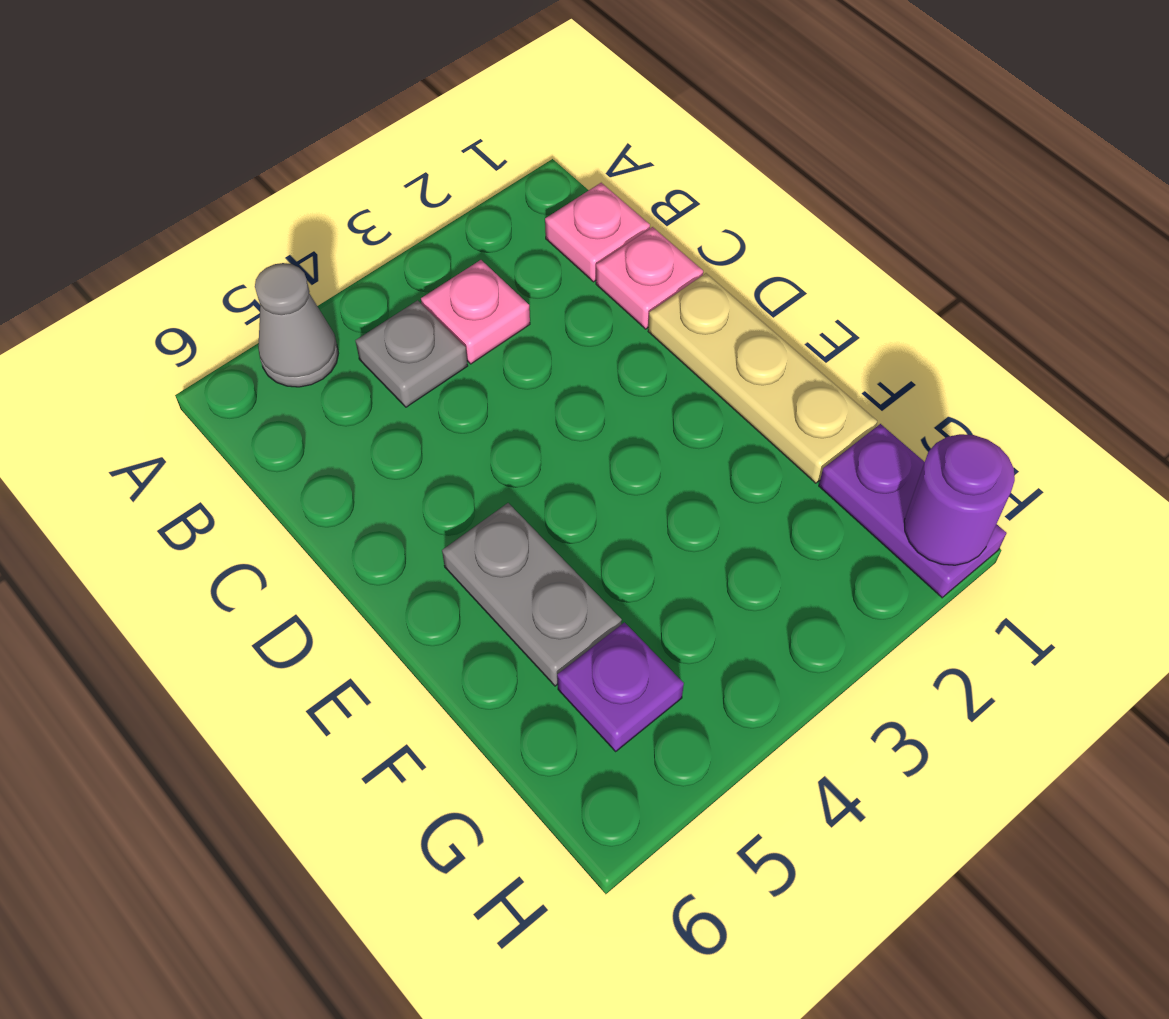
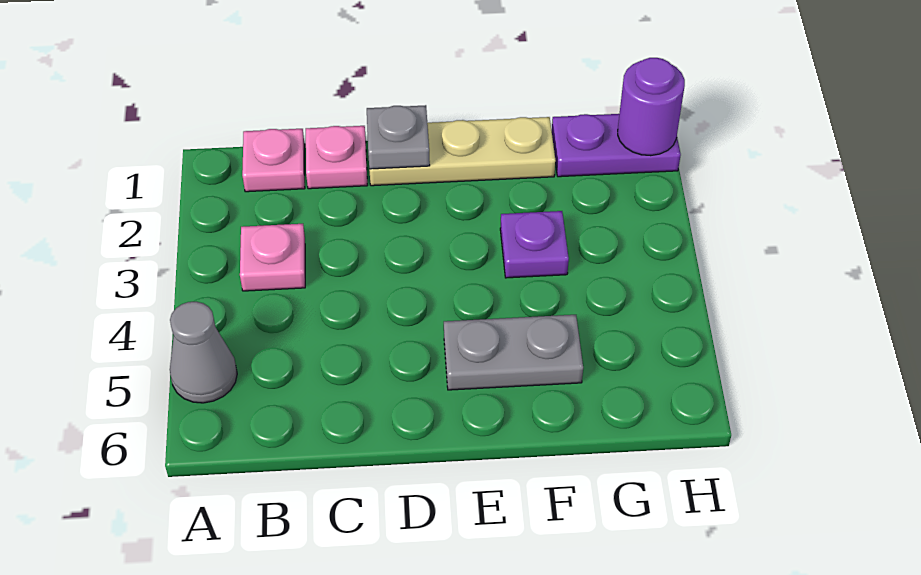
grey 1x1 plate [355,300,468,407] -> grey 1x1 plate moved to [367,105,430,169]
purple 1x1 plate [557,622,684,751] -> purple 1x1 plate moved to [500,211,569,278]

